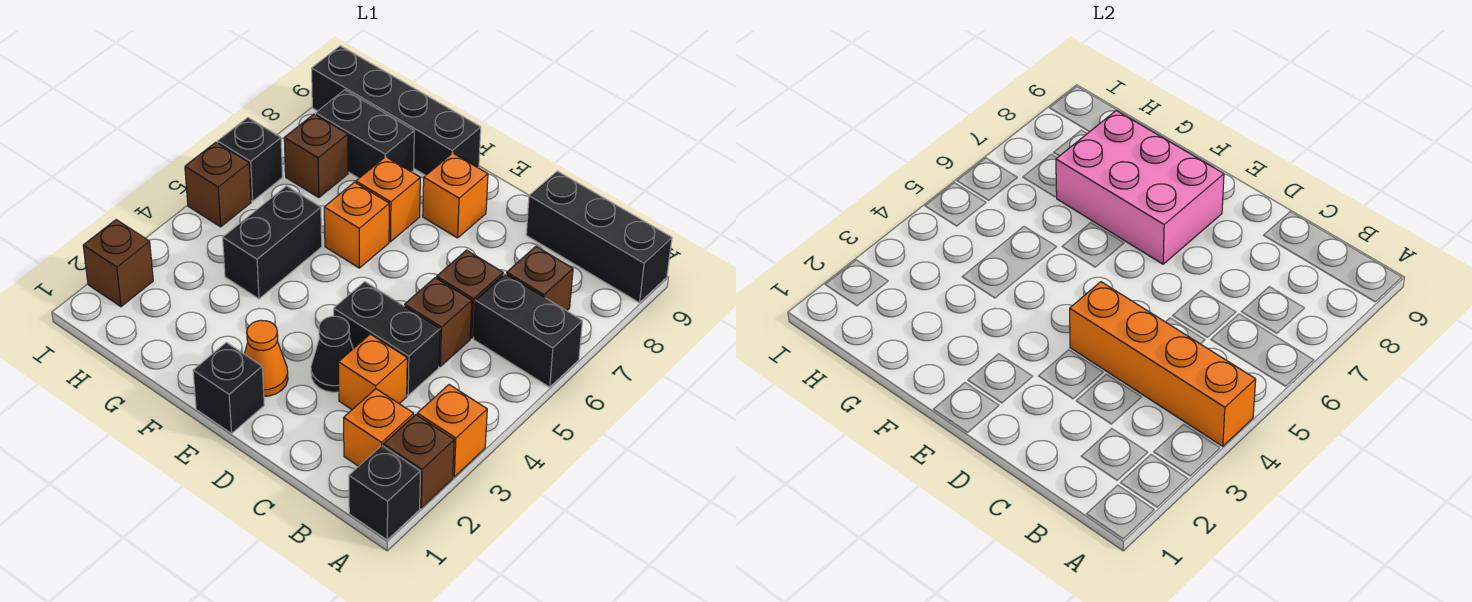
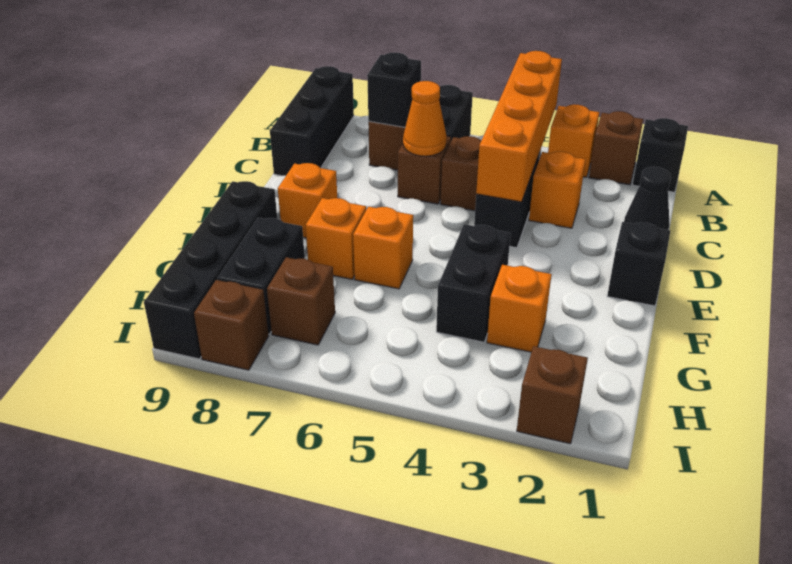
orange 1x1 brick [344,389,414,466] -> orange 1x1 brick moved to [487,265,552,352]
black 1x1 cone [311,316,353,392] -> black 1x1 cone moved to [624,167,671,230]
orange 1x1 cone [245,320,288,396] -> orange 1x1 cone moved to [403,81,447,156]
pink 2x3 brick [1056,111,1224,264] -> none
black 1x2 brick [223,186,322,299] -> black 1x2 brick turned to [436,224,511,342]
brown 1x1 brick [185,142,251,227] -> brown 1x1 brick moved to [194,280,269,370]
black 1x1 brick [217,118,282,201] -> black 1x1 brick moved to [367,52,421,127]

